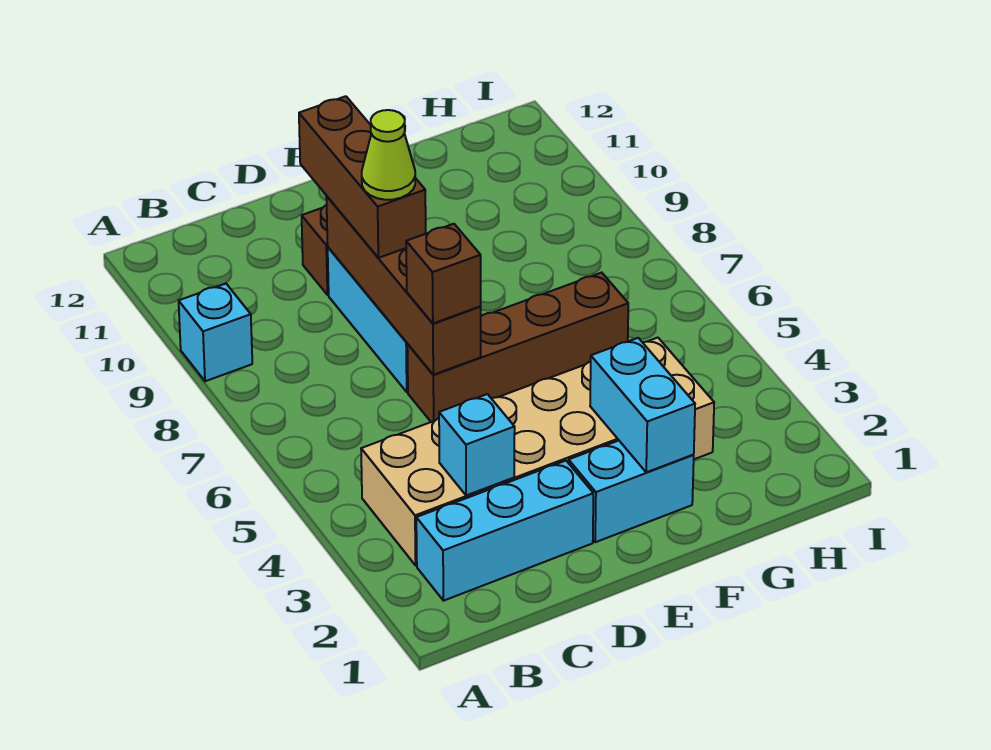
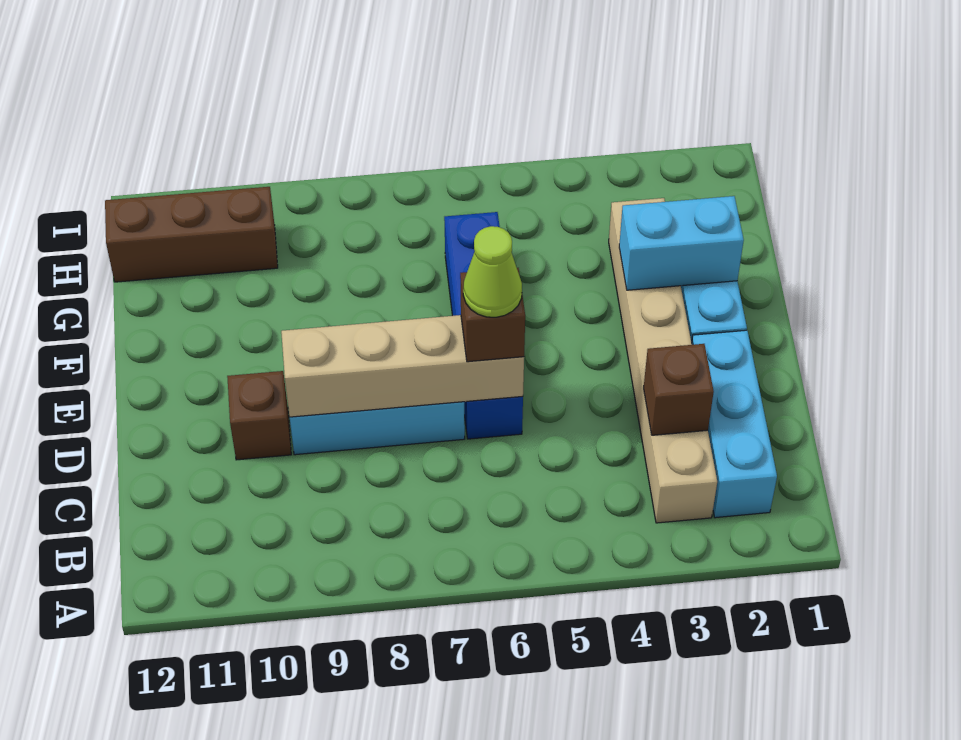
cyan 1x1 brick [179,283,252,381] -> none
tan 2x6 brick [361,338,714,565] -> tan 1x6 brick [609,198,717,523]
cyan 1x1 brick [439,394,515,495] -> brown 1x1 brick [644,344,714,435]
brown 1x4 brick [407,273,628,422] -> blue 1x4 brick [444,212,523,439]
brown 1x4 brick [326,196,481,375] -> tan 1x4 brick [281,315,524,417]
brown 1x3 brick [299,96,426,258] -> brown 1x3 brick moved to [105,187,278,282]
lime 1x1 cone [362,110,415,200] -> lime 1x1 cone moved to [463,226,522,317]

